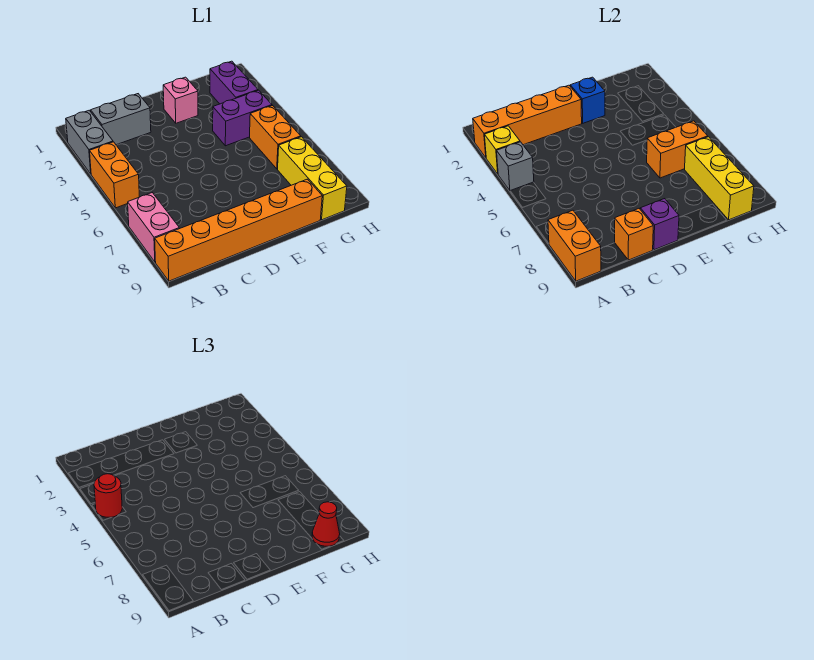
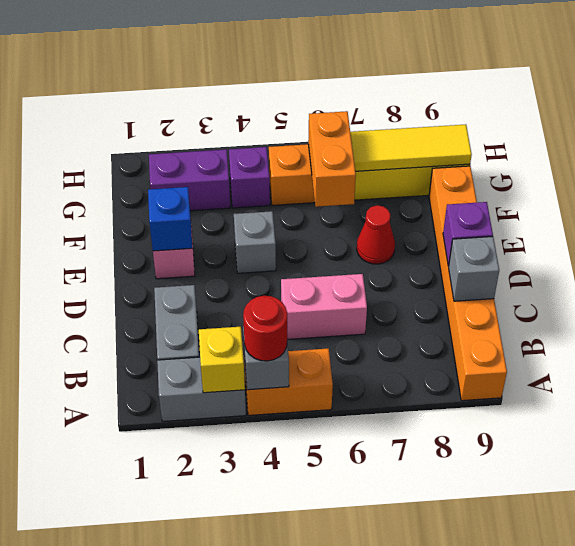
orange 1x4 brick [473,85,582,158] -> none
pink 1x2 brick [128,193,179,262] -> pink 1x2 brick moved to [281,274,367,339]
orange 1x2 brick [548,210,601,281] -> none
orange 1x1 brick [615,209,653,260] -> grey 1x1 brick [448,237,499,301]
none -> grey 1x1 brick [234,211,276,273]
purple 1x2 brick [213,90,272,146] -> purple 1x1 brick [229,147,270,208]
yellow 1x3 brick [685,137,754,220] -> yellow 1x3 tile [350,125,472,171]
red 1x1 cone [312,502,340,546] -> red 1x1 cone moved to [357,205,395,264]

